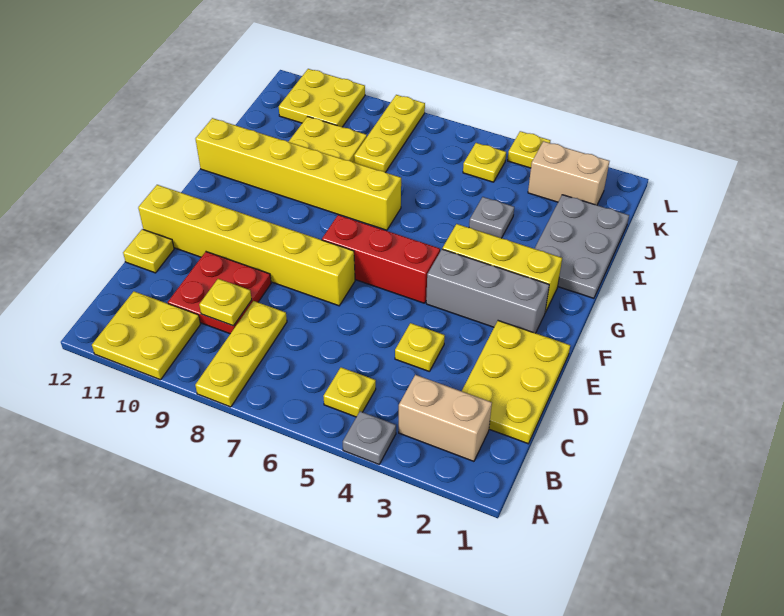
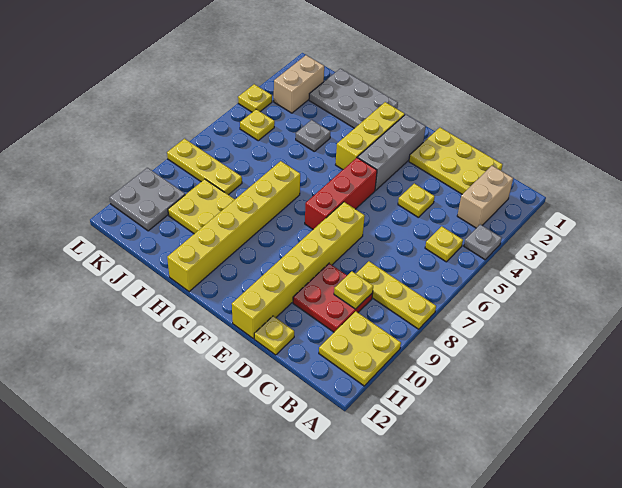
yellow 2x2 plate [279,69,365,127] -> grey 2x2 plate [110,168,185,231]

